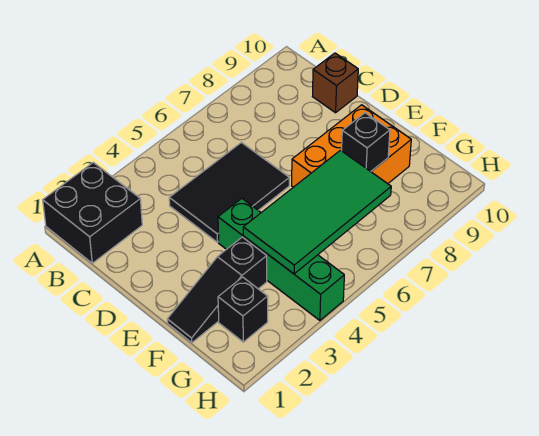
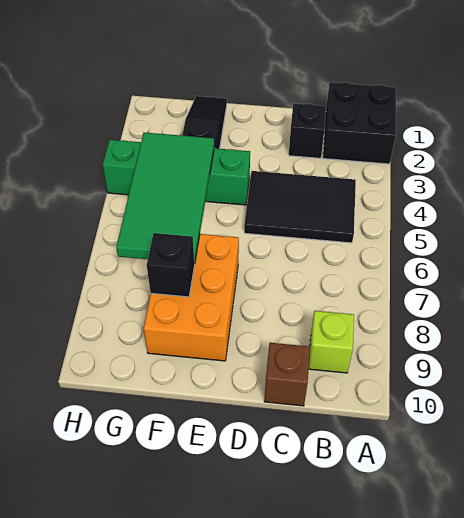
none -> lime 1x1 brick [309,311,354,373]
black 2x3 tile [169,142,289,242] -> black 2x3 tile turned to [244,171,356,243]
black 1x1 brick [218,277,268,342] -> black 1x1 brick moved to [289,103,326,158]

